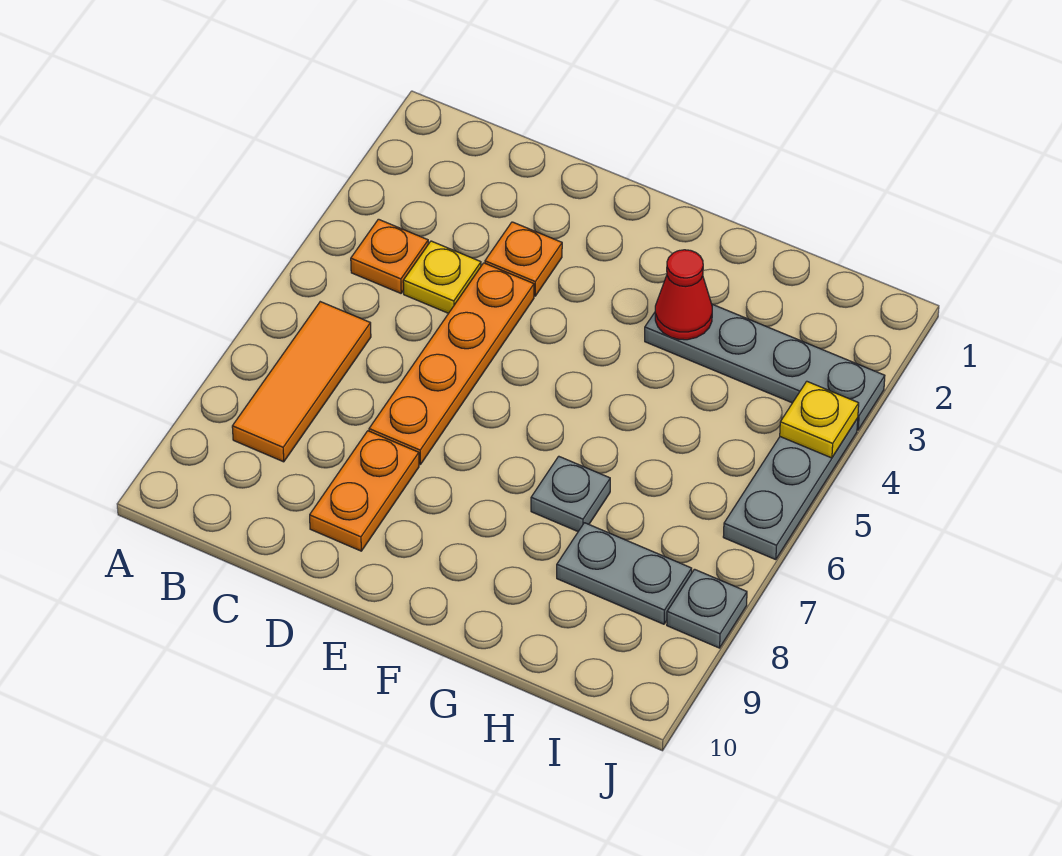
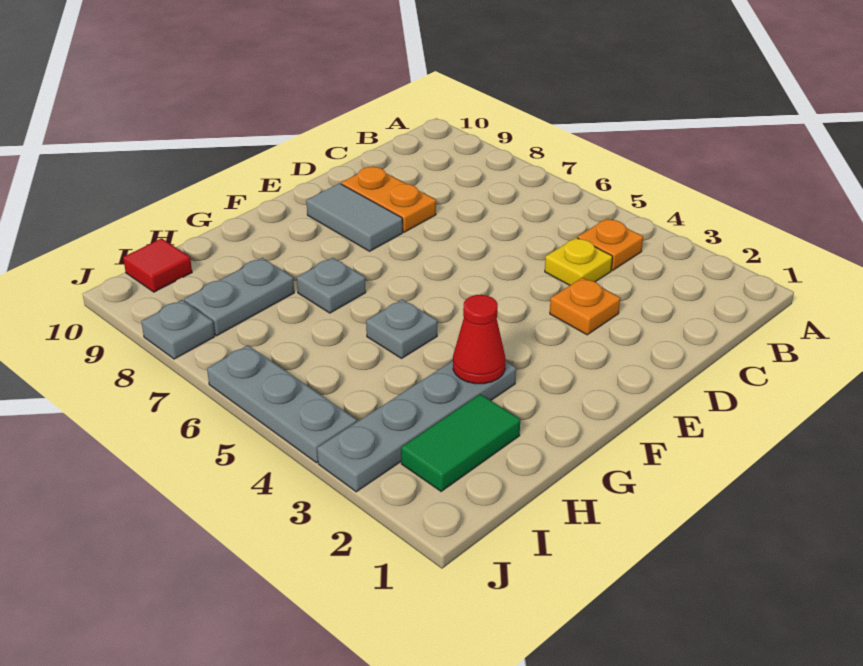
orange 1x3 tile [232,302,371,462] -> none
orange 1x4 plate [369,263,534,465] -> none
none -> grey 1x2 tile [306,183,403,251]
none -> grey 1x1 plate [366,299,437,358]
none -> green 1x2 tile [401,394,520,491]
none -> red 1x1 tile [123,238,192,292]
yellow 1x1 plate [780,381,859,458] -> none

